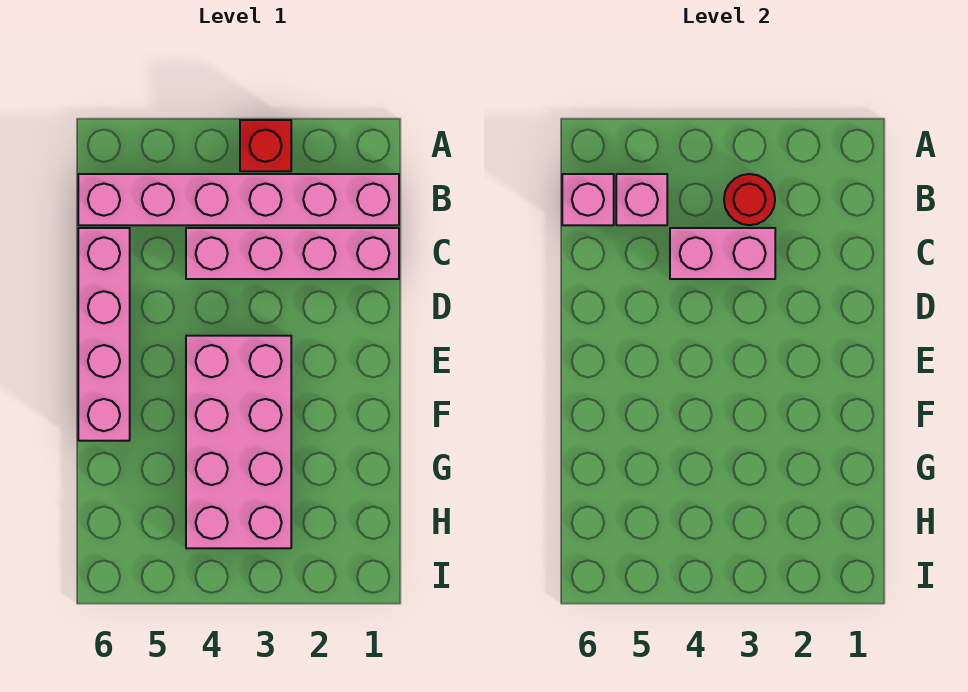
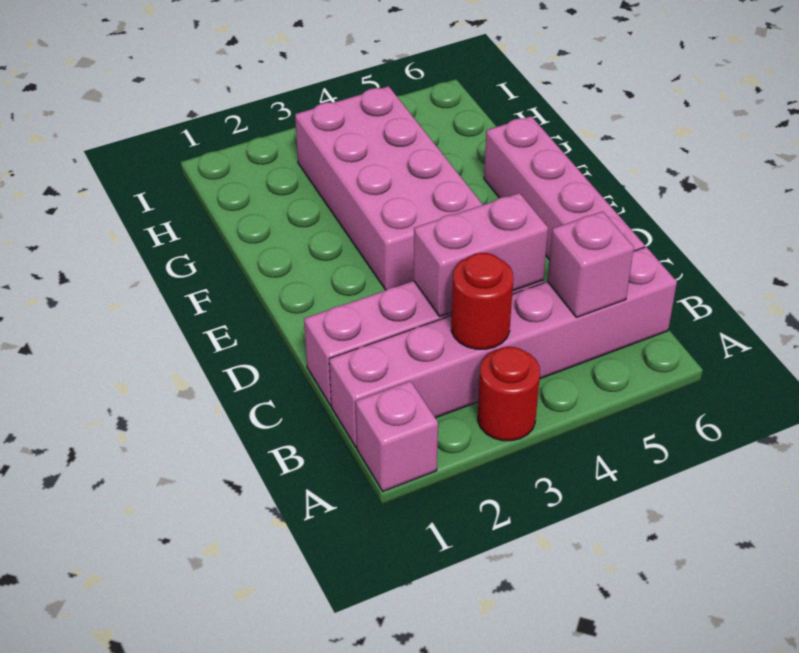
red 1x1 brick [240,120,291,171] -> red 1x1 round brick [478,347,540,441]
pink 1x1 brick [562,174,614,225] -> pink 1x1 brick moved to [356,381,438,492]

